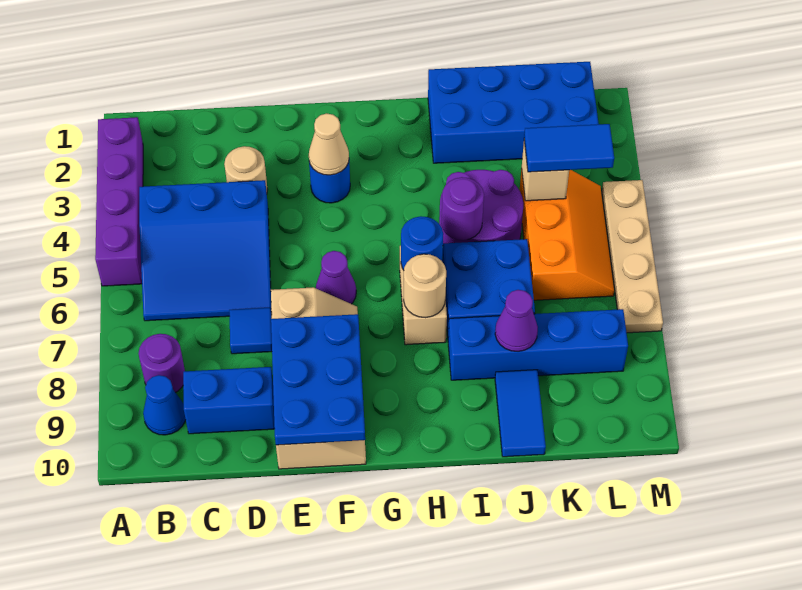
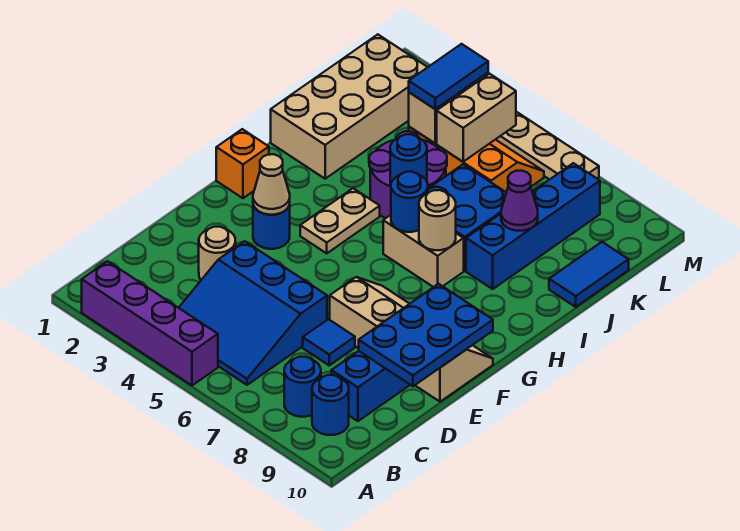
blue 3x3 slope [139,180,271,321] -> blue 3x3 slope turned to [179,241,327,385]
purple 1x1 round brick [138,334,185,392] -> blue 1x1 round brick [284,357,321,417]
blue 1x1 cone [143,375,186,435] -> blue 1x1 round brick [312,375,349,435]
blue 2x3 plate [271,314,365,445] -> blue 2x3 plate turned to [359,284,493,386]
purple 1x1 cone [316,251,356,304] -> none
none -> orange 1x1 brick [216,129,269,198]
none -> tan 1x2 plate [300,188,380,253]
blue 2x4 brick [428,62,599,163] -> tan 2x4 brick [271,34,428,179]
purple 1x1 round brick [441,177,484,240] -> blue 1x1 round brick [390,134,427,185]
blue 1x2 tile [495,370,546,457] -> blue 1x2 tile turned to [549,242,629,307]
none -> tan 1x2 brick [437,74,516,162]

